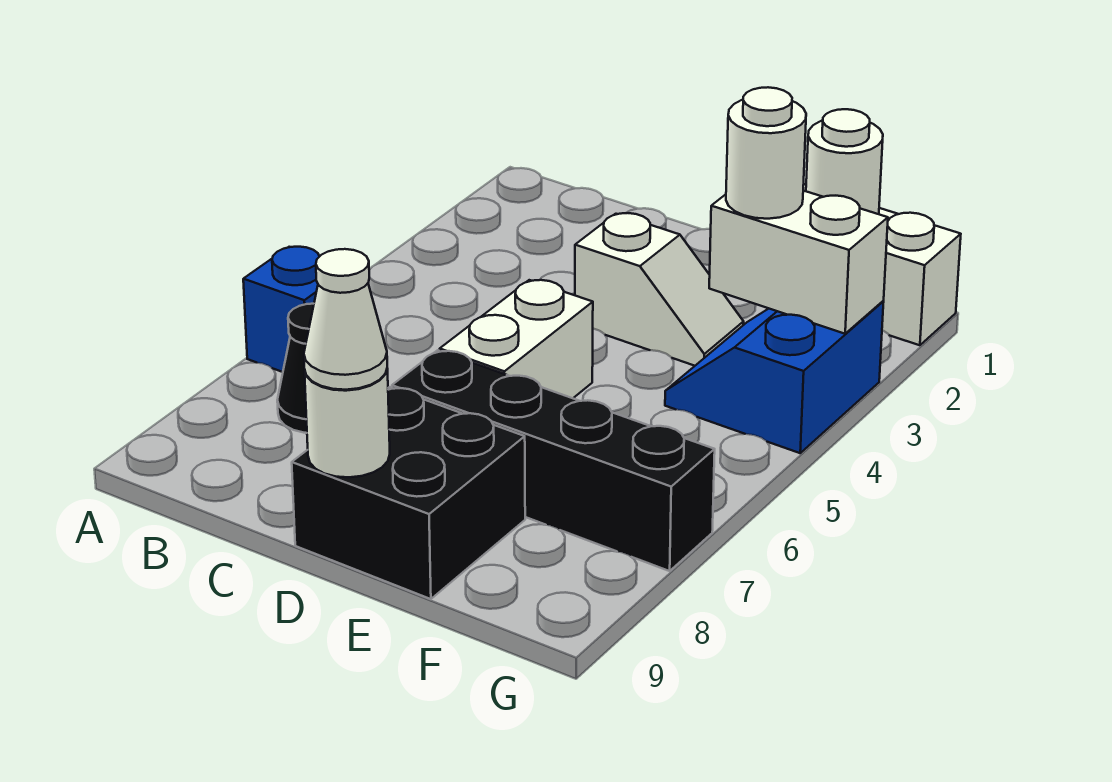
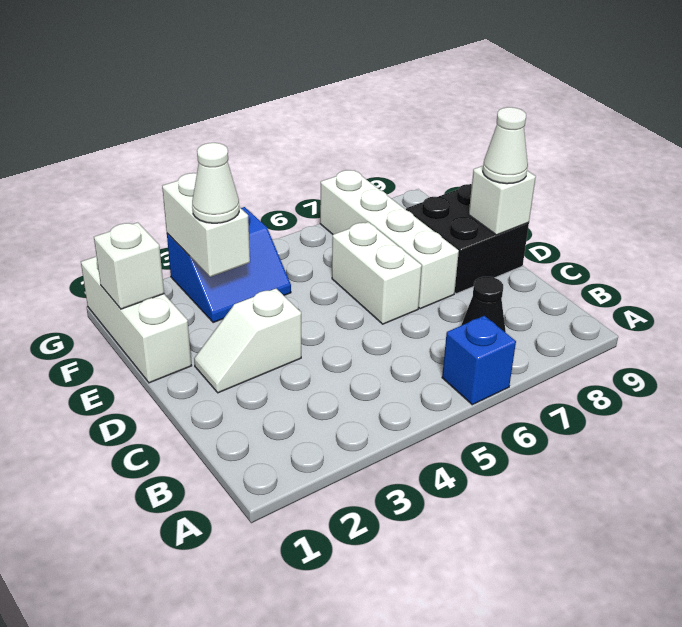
white 1x2 slope [575,213,744,366] -> white 1x2 slope turned to [194,289,301,393]
white 1x2 brick [440,280,593,398] -> white 1x2 brick turned to [332,222,422,324]
black 1x4 brick [392,350,715,571] -> white 1x4 brick [320,170,459,309]
white 1x1 round brick [305,369,390,477] -> white 1x1 brick [469,166,536,235]
white 1x1 round brick [806,109,883,214] -> white 1x1 brick [94,222,164,309]
white 1x1 round brick [726,87,806,219] -> white 1x1 cone [192,143,239,223]

